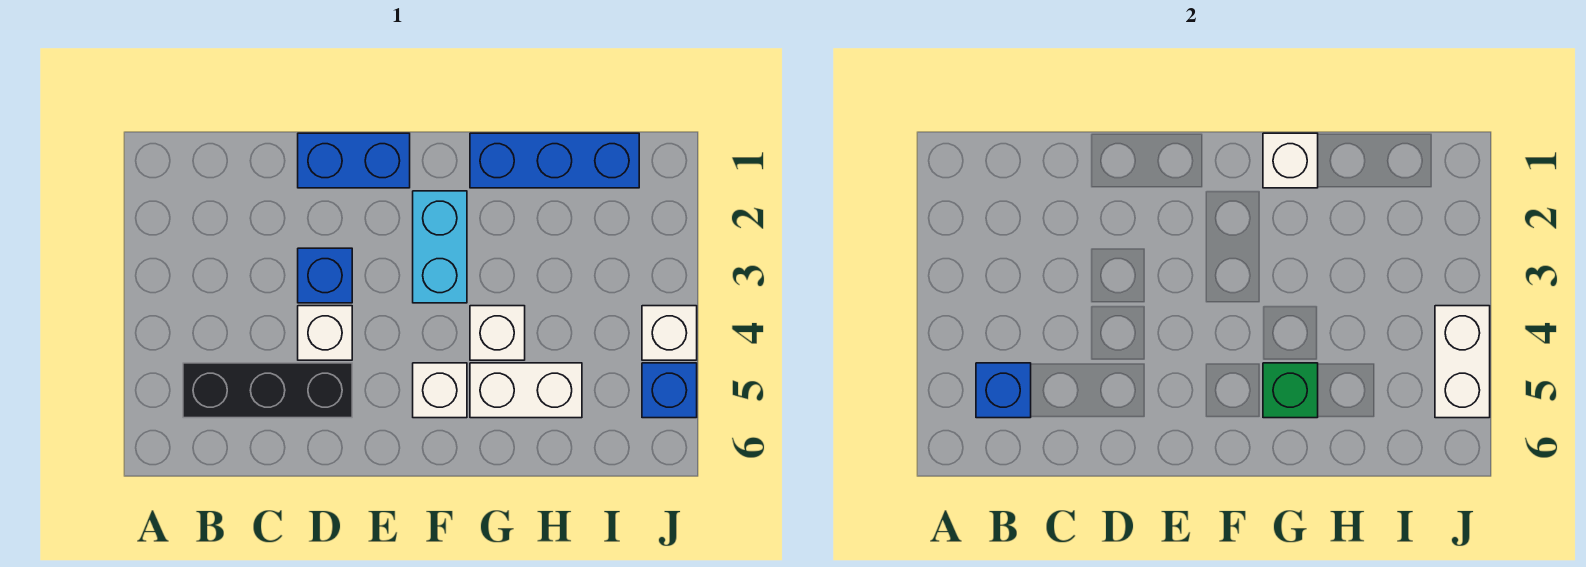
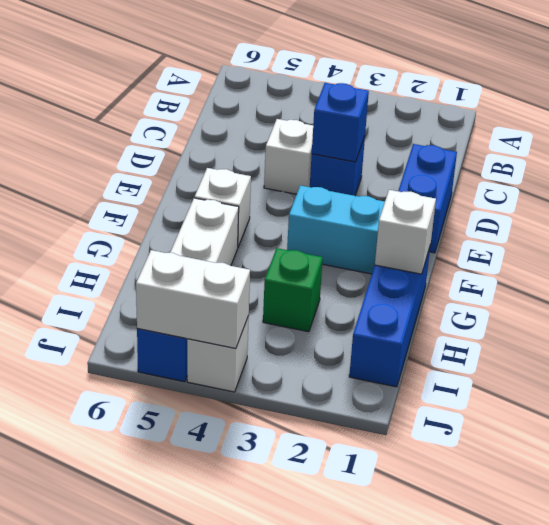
black 1x3 brick [183,363,352,418] -> none
blue 1x1 brick [976,363,1031,418] -> blue 1x1 brick moved to [312,83,369,162]
white 1x1 brick [470,306,525,360] -> none
green 1x1 brick [1263,363,1318,418] -> green 1x1 brick moved to [263,248,323,332]

